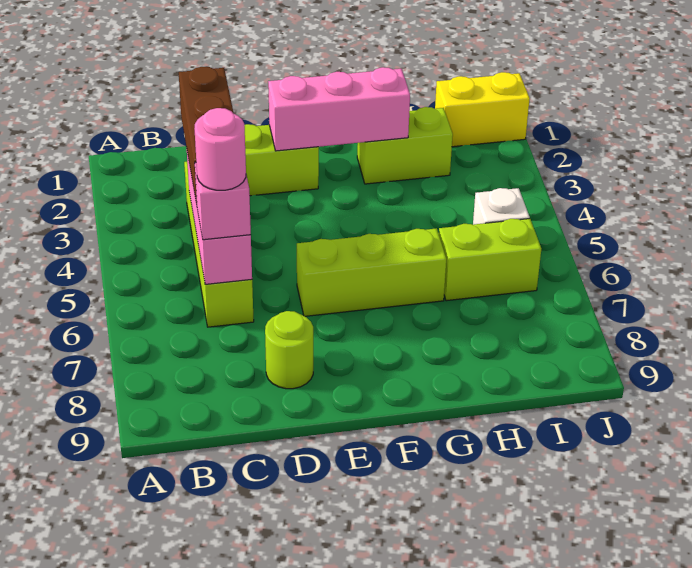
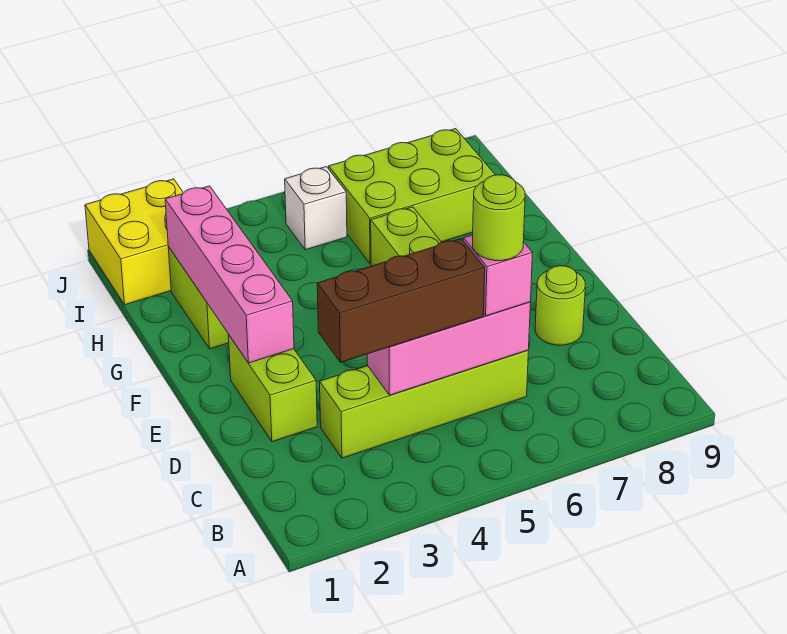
pink 1x1 round brick [194,108,246,190] -> lime 1x1 round brick [473,175,525,261]
pink 1x3 brick [268,67,410,151] -> pink 1x4 brick [165,186,294,363]
lime 1x2 brick [439,219,541,301] -> lime 2x3 brick [329,129,495,264]
yellow 1x2 brick [435,72,530,147] -> yellow 2x2 brick [85,179,183,305]

